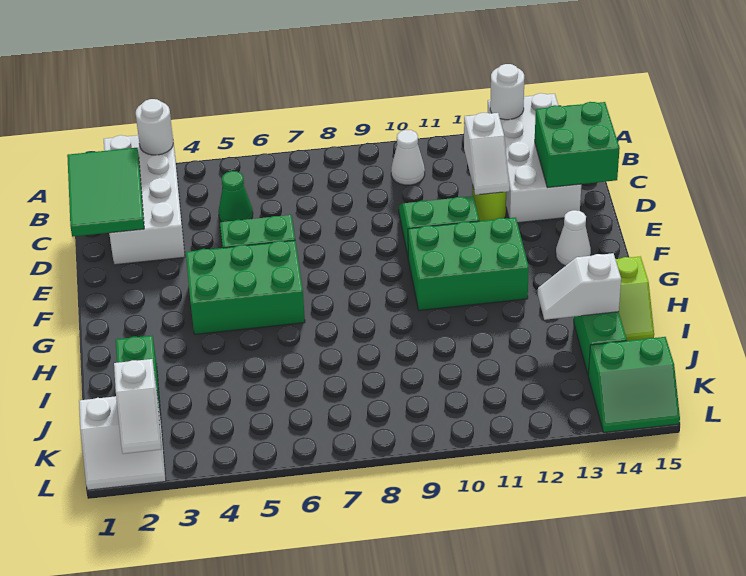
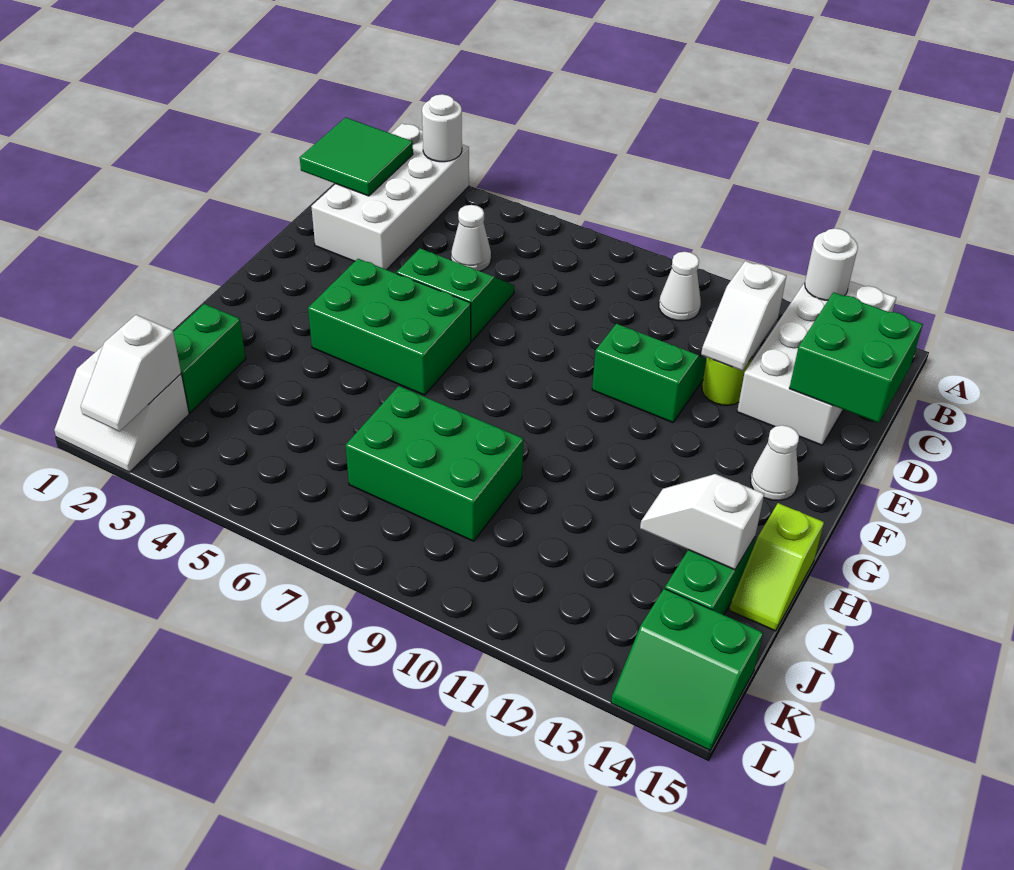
green 2x3 tile [67,148,144,237] -> green 2x2 tile [300,117,413,196]
green 1x1 cone [218,171,253,222] -> white 1x1 cone [451,205,491,271]
green 2x3 brick [408,218,529,310] -> green 2x3 brick moved to [346,386,524,541]

